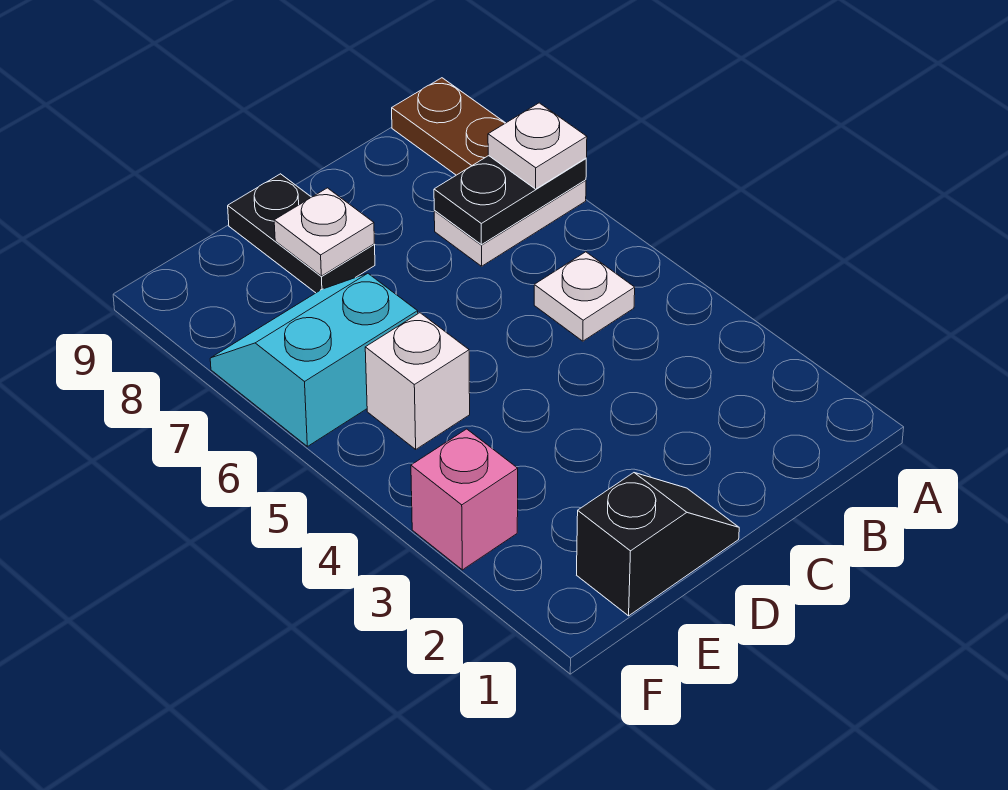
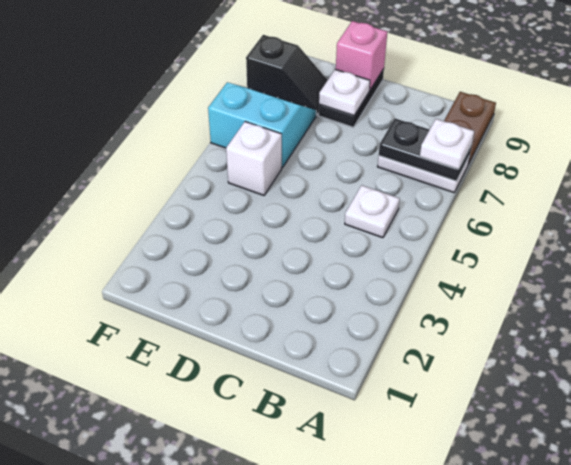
black 1x2 slope [577,473,739,616] -> black 1x2 slope moved to [246,35,327,115]
pink 1x1 brick [411,429,518,570] -> pink 1x1 brick moved to [336,21,387,91]

